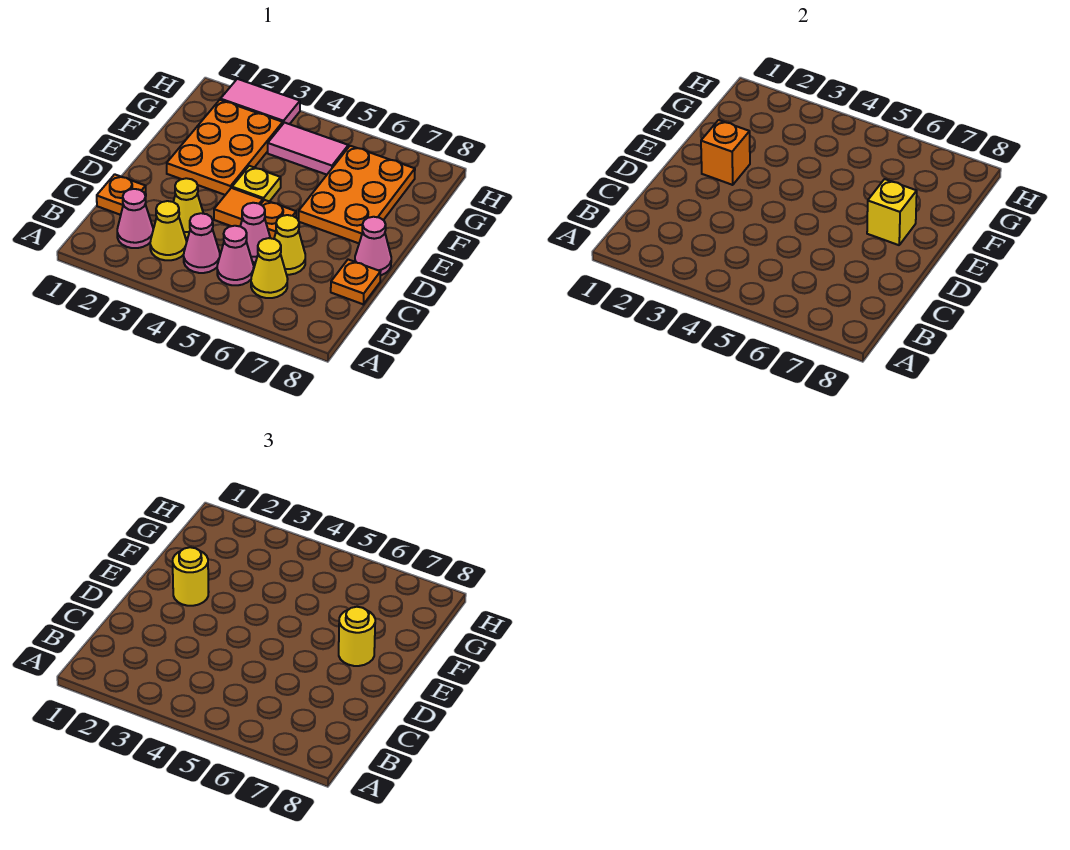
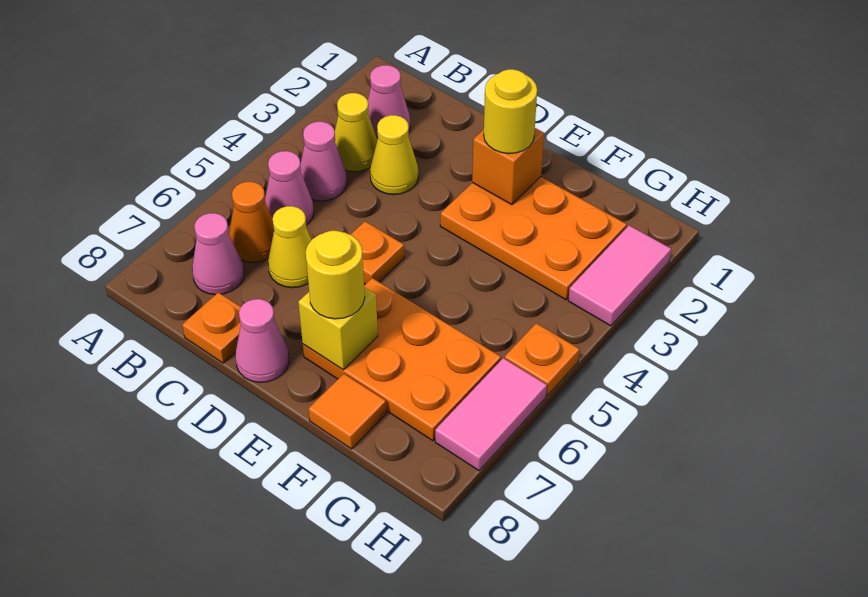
yellow 1x1 cone [251,238,288,298] -> orange 1x1 cone [229,182,274,262]
orange 1x1 plate [97,174,146,215] -> orange 1x1 plate moved to [505,323,580,396]
pink 1x1 cone [240,203,270,262] -> pink 1x1 cone moved to [192,213,244,295]
orange 1x1 tile [214,188,263,226] -> orange 1x1 tile moved to [309,374,386,449]
yellow 1x1 plate [232,166,281,202] -> none
pink 1x2 tile [268,123,348,175] -> pink 1x2 tile moved to [435,358,547,471]

